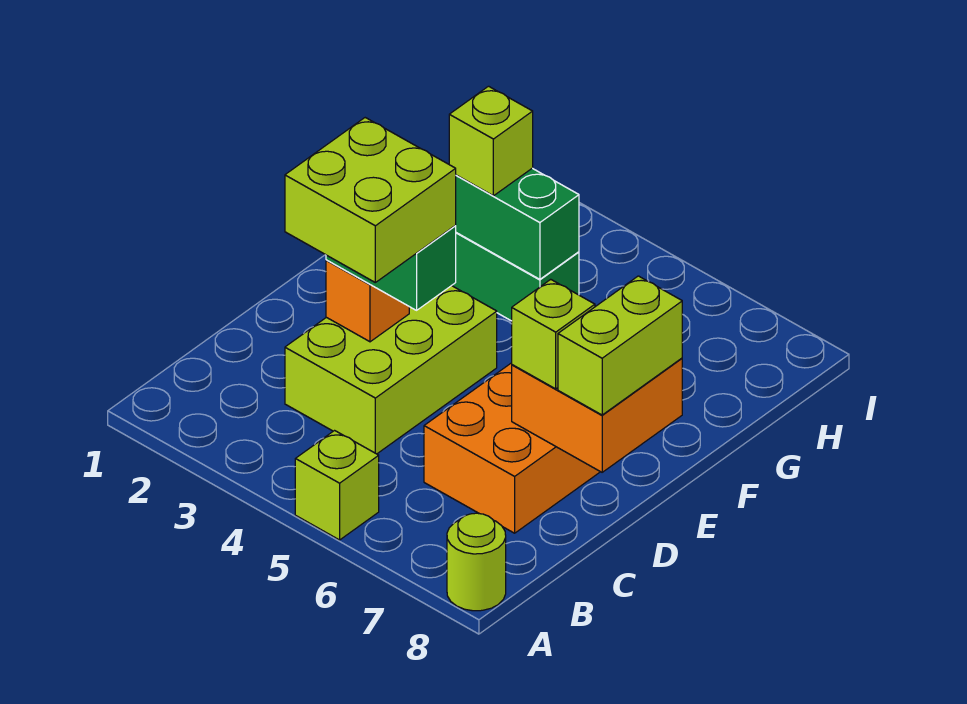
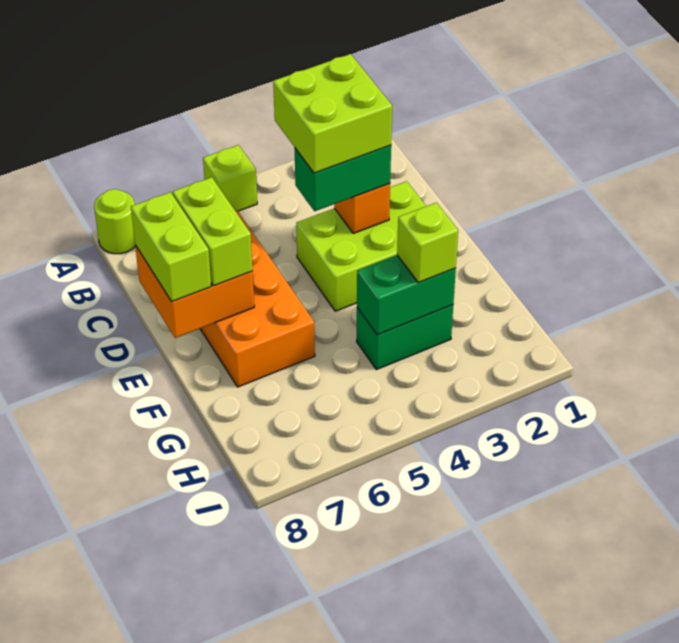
lime 2x3 brick [285,286,497,454] -> lime 2x3 brick turned to [296,181,426,311]
lime 1x1 brick [512,279,595,389] -> lime 1x2 brick [173,177,252,286]

